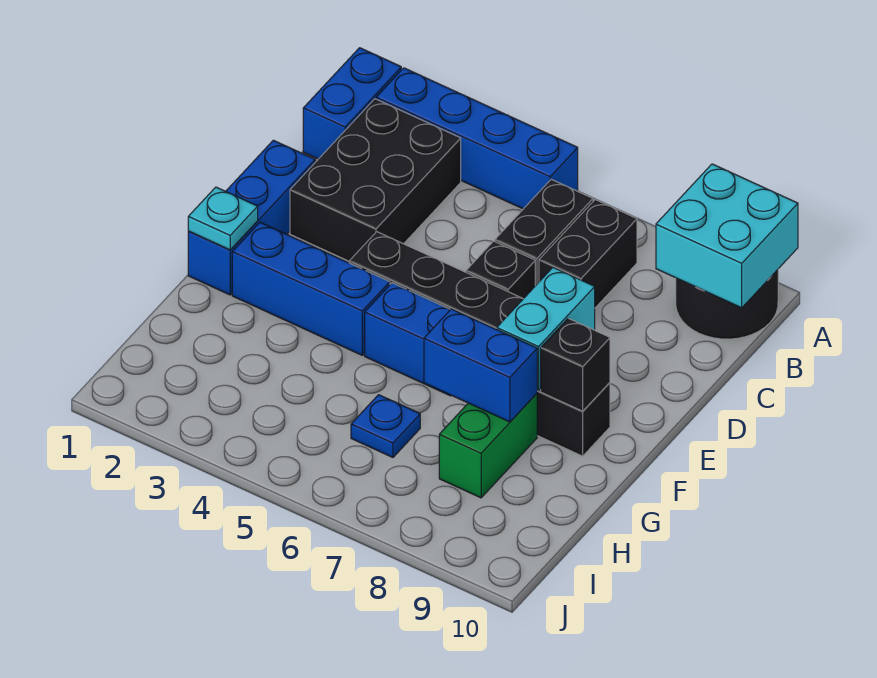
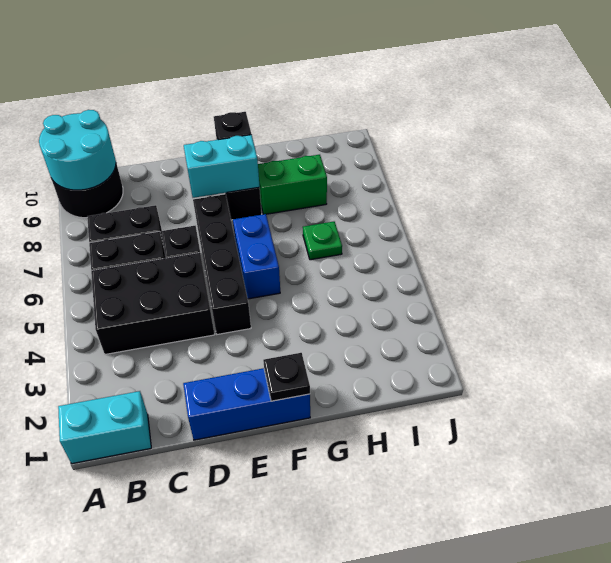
blue 1x2 brick [303,48,401,159] -> cyan 1x2 brick [58,391,151,464]
blue 1x4 brick [376,68,578,209] -> none
cyan 2x2 brick [656,164,798,308] -> cyan 2x2 round brick [39,110,116,190]
black 2x3 brick [290,99,461,261] -> black 2x3 brick moved to [91,253,215,354]
cyan 1x1 plate [188,187,258,250] -> black 1x1 plate [263,353,310,401]
blue 1x3 brick [232,222,390,355] -> none
blue 1x2 brick [424,309,537,422] -> none
blue 1x1 plate [351,395,420,457] -> green 1x1 plate [303,222,342,260]

